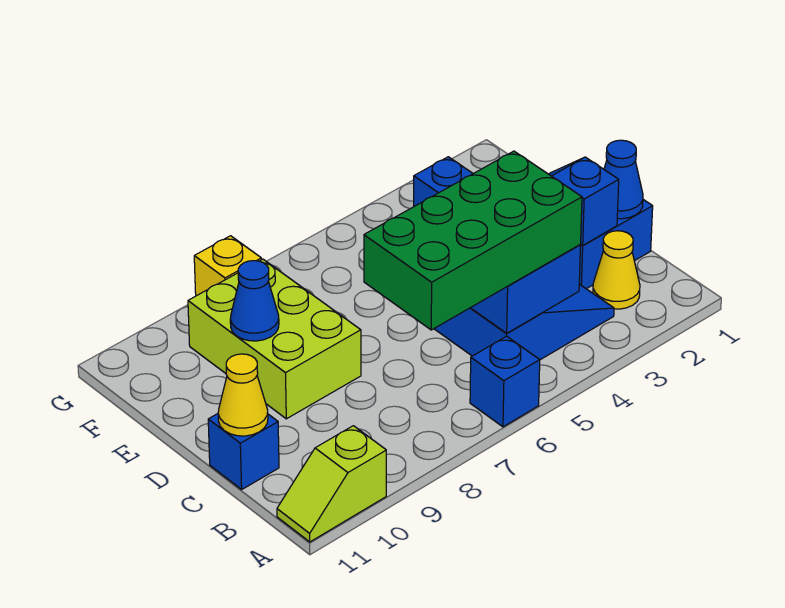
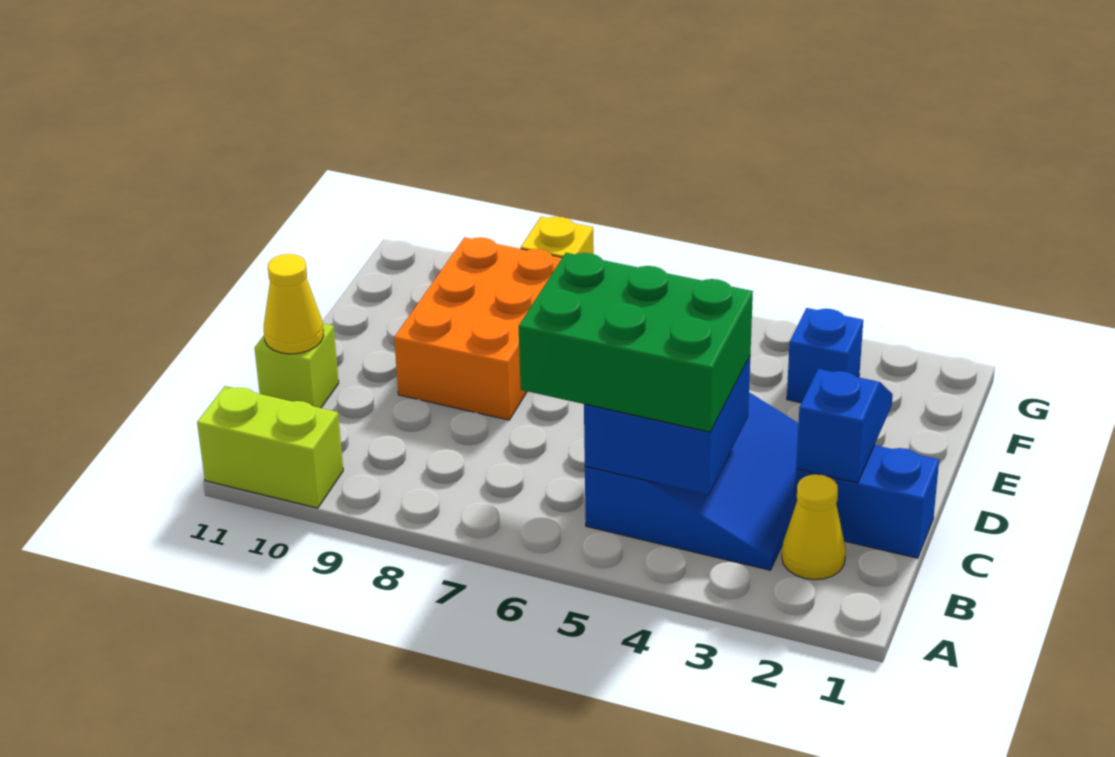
blue 1x1 brick [470,336,540,427] -> none
lime 1x2 slope [277,426,386,542] -> lime 1x2 brick [197,386,343,508]
green 2x4 brick [364,151,582,330] -> green 2x3 brick [518,253,753,432]
blue 1x1 cone [604,140,643,219] -> none
blue 1x1 brick [208,414,279,489] -> lime 1x1 brick [255,323,339,408]
lime 2x3 brick [188,259,361,419] -> orange 2x3 brick [394,237,562,420]
blue 1x1 cone [230,261,279,341] -> none

